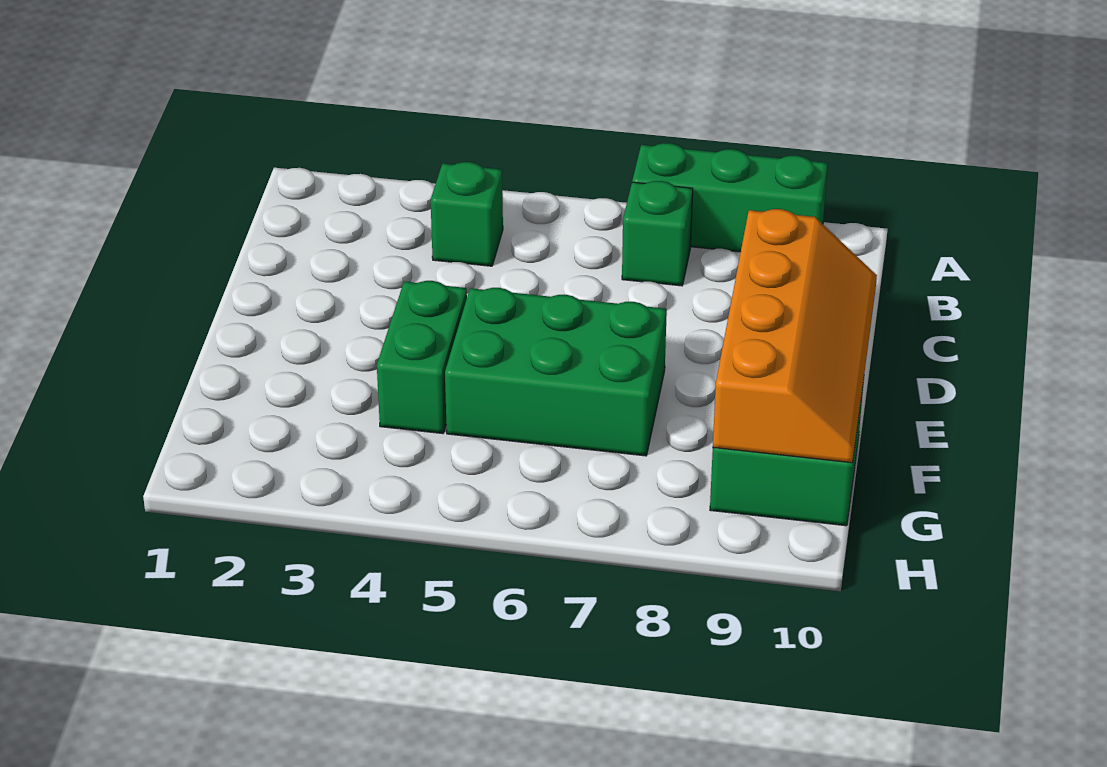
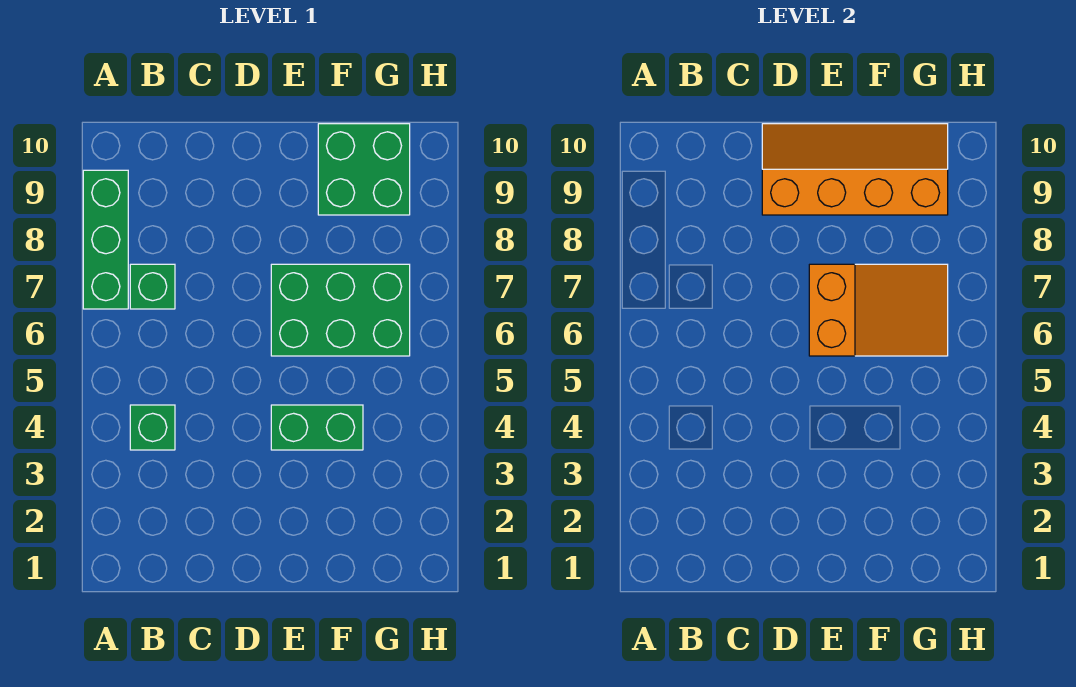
green 2x3 brick [445,288,667,456] -> green 2x3 brick turned to [271,264,410,356]
none -> orange 2x3 slope [809,264,948,356]

